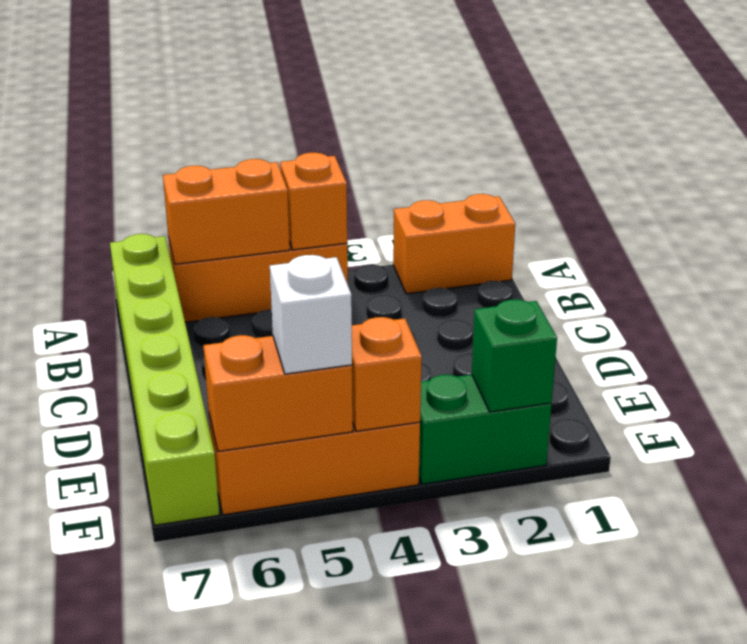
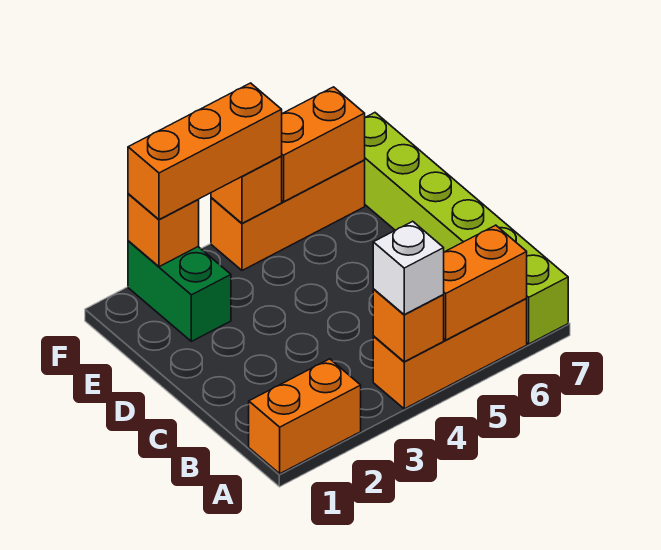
green 1x2 brick [419,375,552,484] -> green 1x2 brick turned to [128,241,231,341]
green 1x1 brick [472,299,557,412] -> orange 1x1 brick [128,194,199,267]
none -> orange 1x3 brick [128,83,282,220]
white 1x1 brick [270,255,352,374] -> white 1x1 brick moved to [373,221,444,315]

